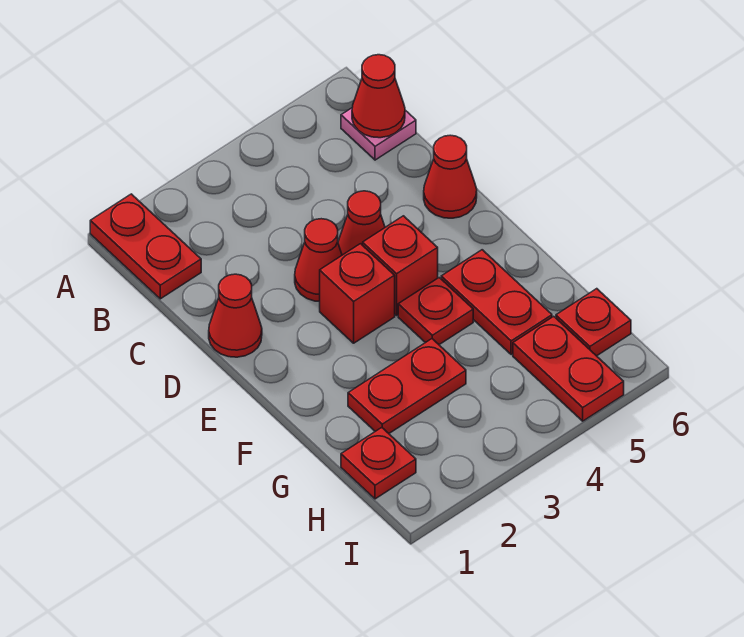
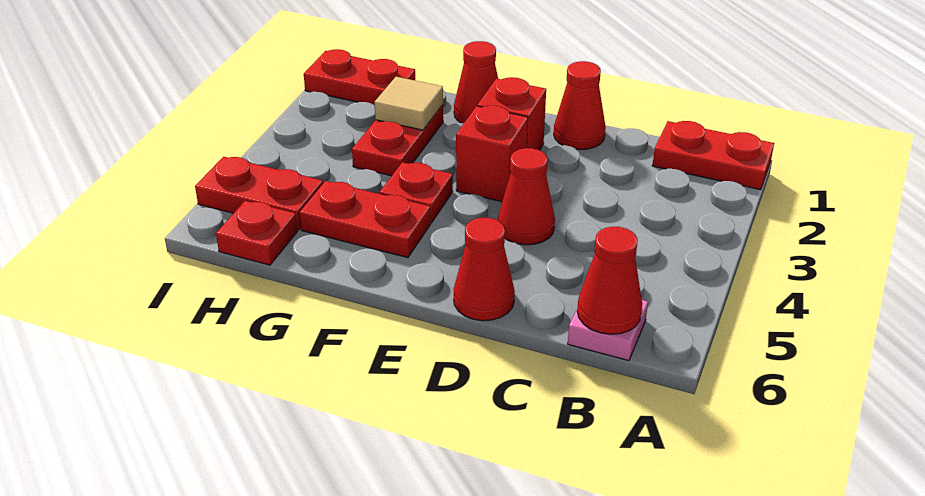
red 1x1 cone [295,219,342,302] -> red 1x1 cone moved to [454,41,498,123]
red 1x1 brick [363,216,438,315] -> red 1x1 brick moved to [477,77,546,150]
none -> tan 1x1 tile [374,77,443,130]
red 1x1 plate [341,428,416,499] -> red 1x2 plate [304,49,415,105]

